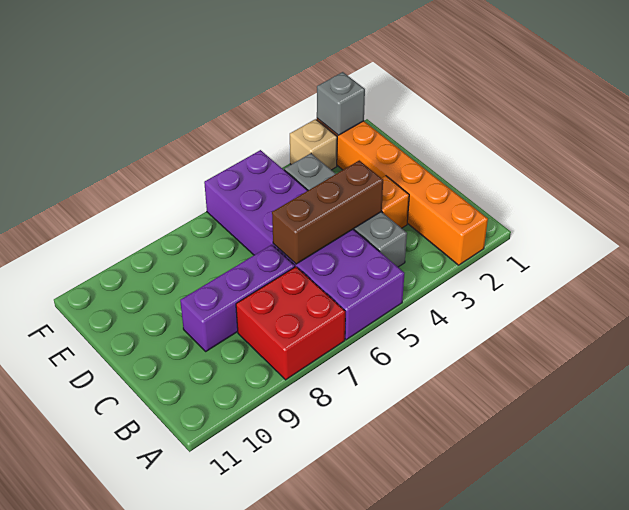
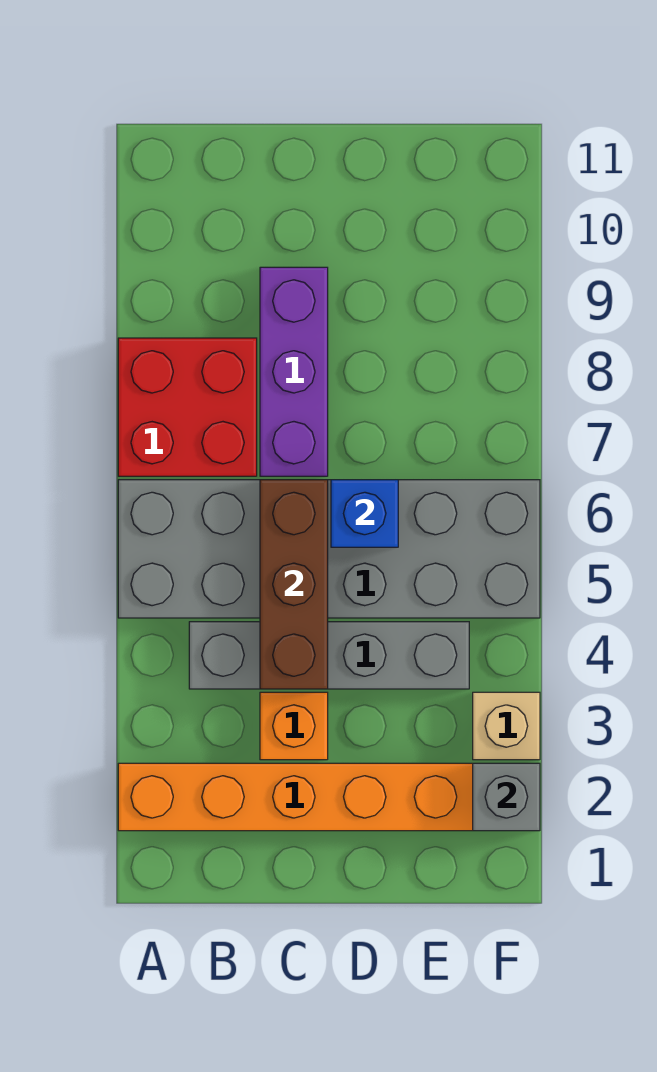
purple 2x6 brick [204,150,404,340] -> grey 2x6 brick [118,480,540,618]
none -> blue 1x1 brick [331,480,398,547]

